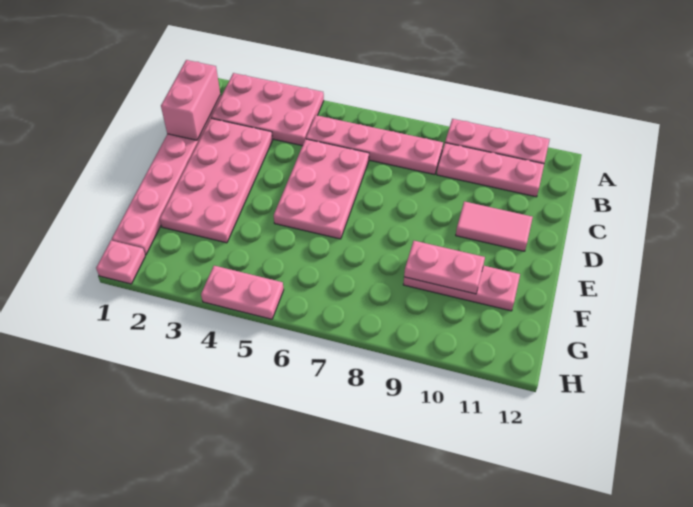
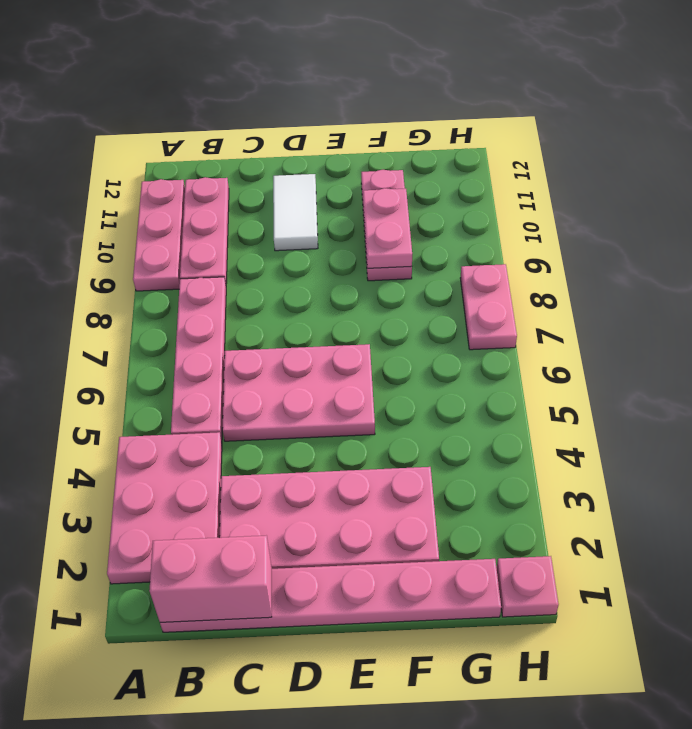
pink 1x2 tile [456,201,533,251] -> white 1x2 tile [273,174,318,251]
pink 1x2 plate [201,266,284,319] -> pink 1x2 plate moved to [460,264,517,350]

